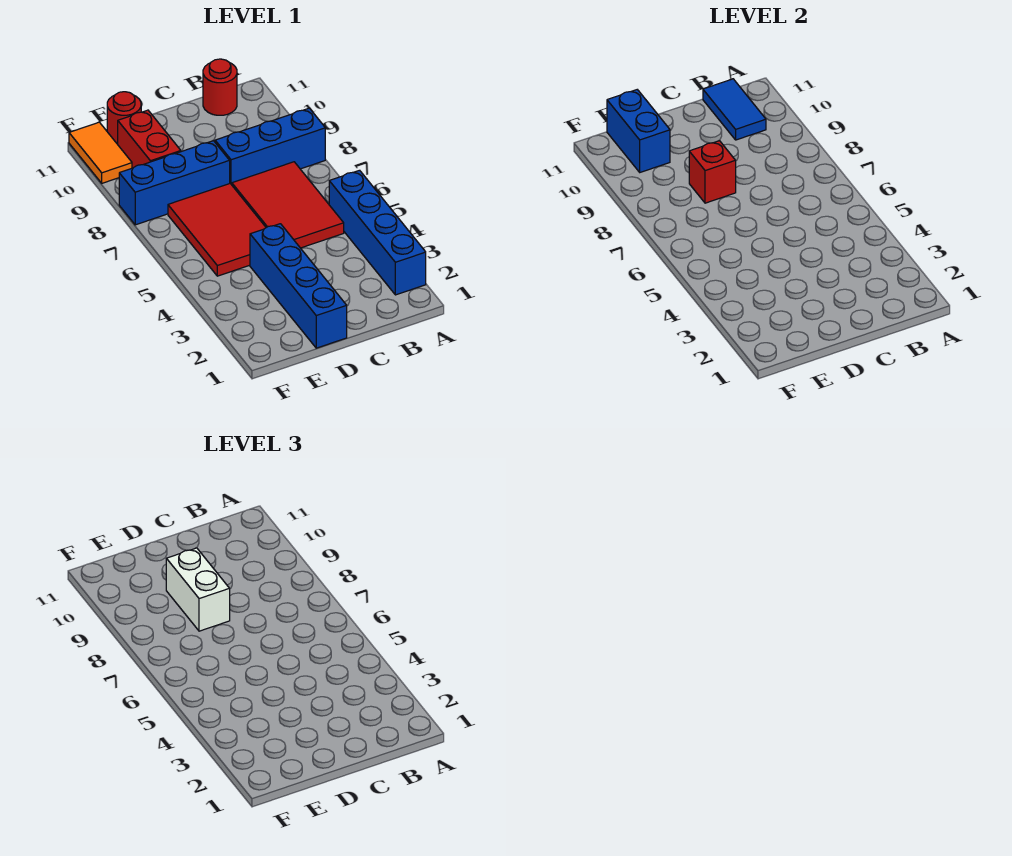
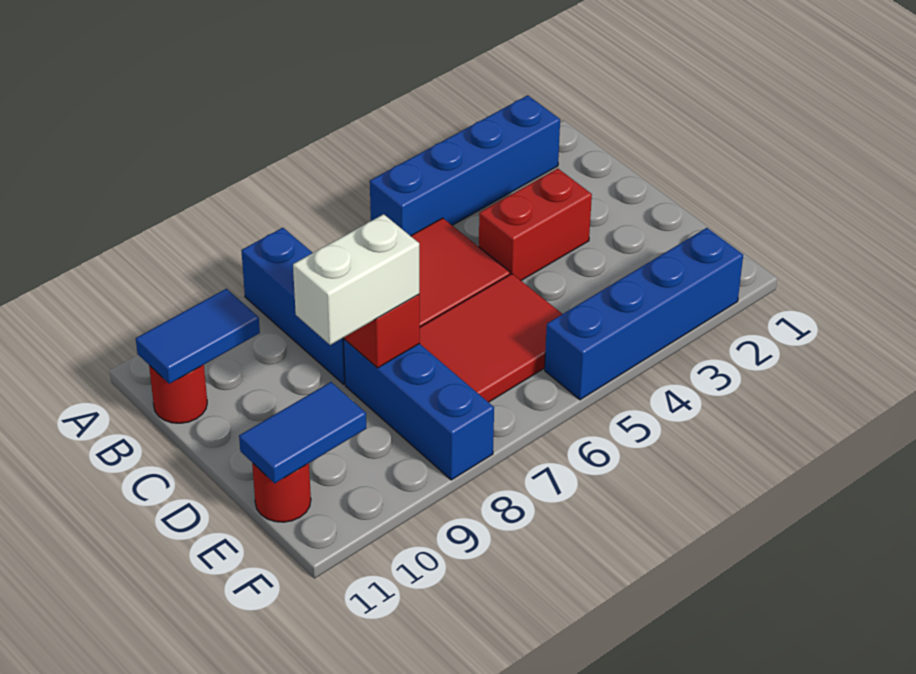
blue 1x4 brick [250,224,347,348] -> blue 1x4 brick moved to [545,228,743,400]
red 1x2 brick [118,110,181,168] -> red 1x2 brick moved to [479,169,592,280]
blue 1x2 brick [607,90,670,172] -> blue 1x2 tile [239,382,366,483]
orange 1x2 tile [69,122,132,183] -> none

